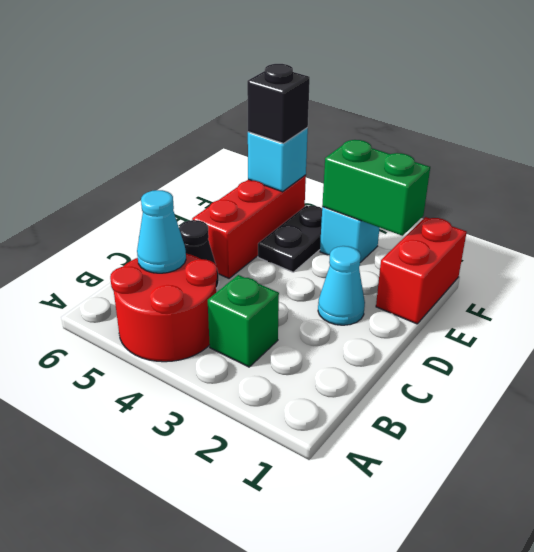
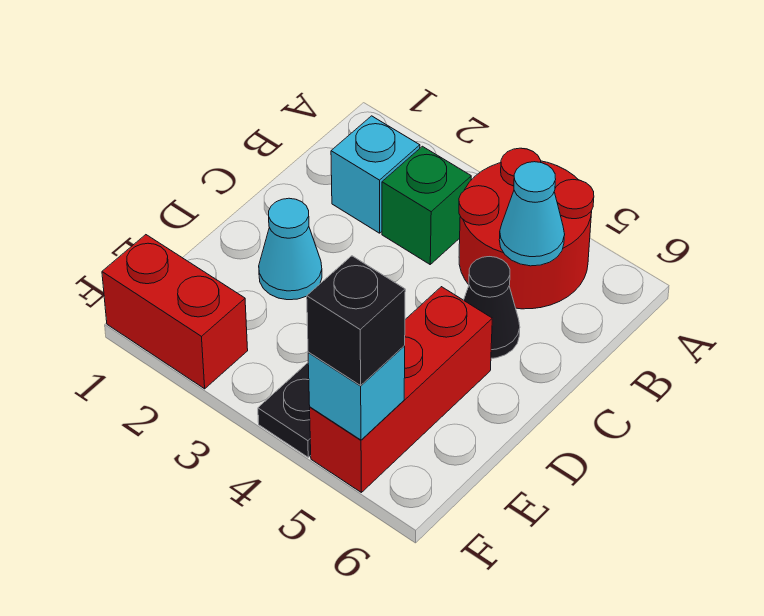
red 1x2 brick [376,217,467,324] -> red 1x2 brick turned to [102,235,248,389]
green 1x2 brick [322,140,430,236] -> none
cyan 1x1 brick [320,207,380,262] -> cyan 1x1 brick moved to [331,116,420,233]

